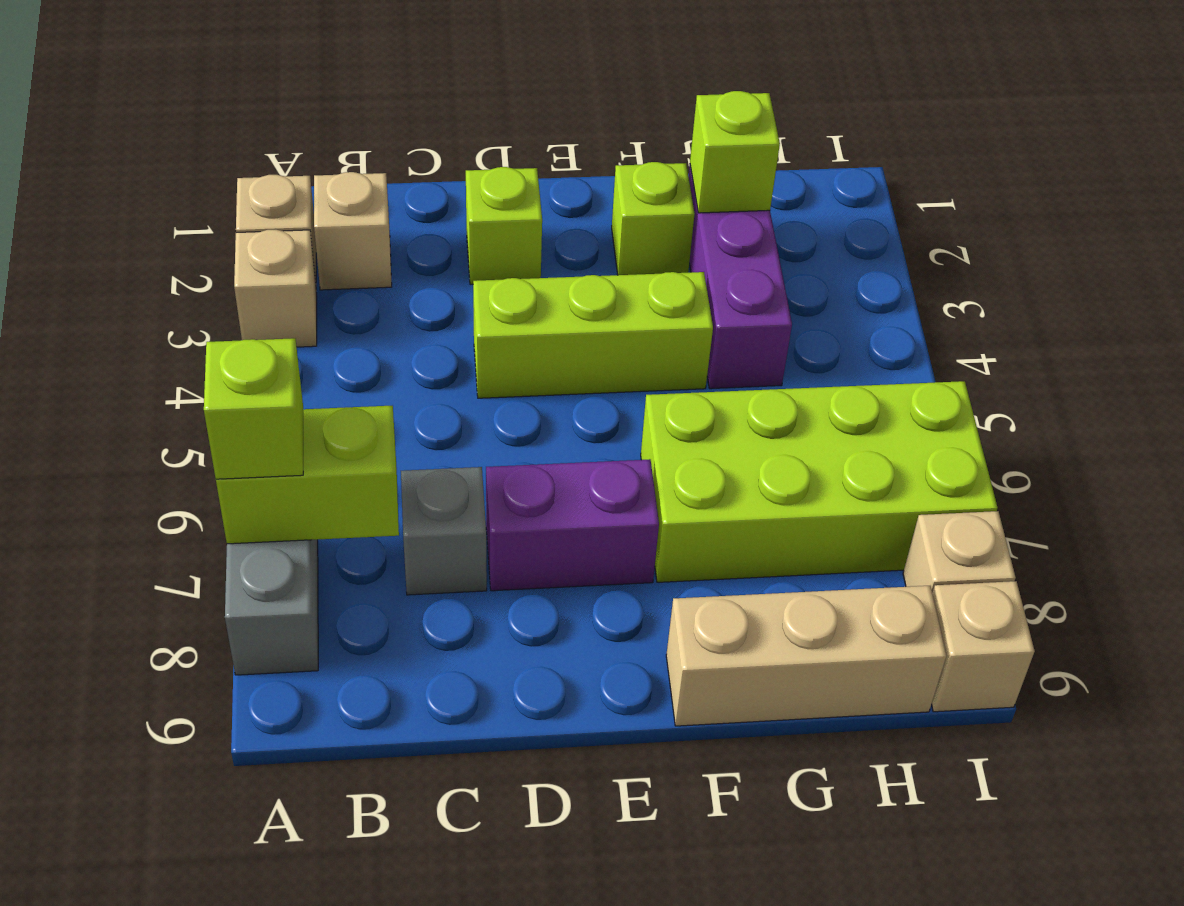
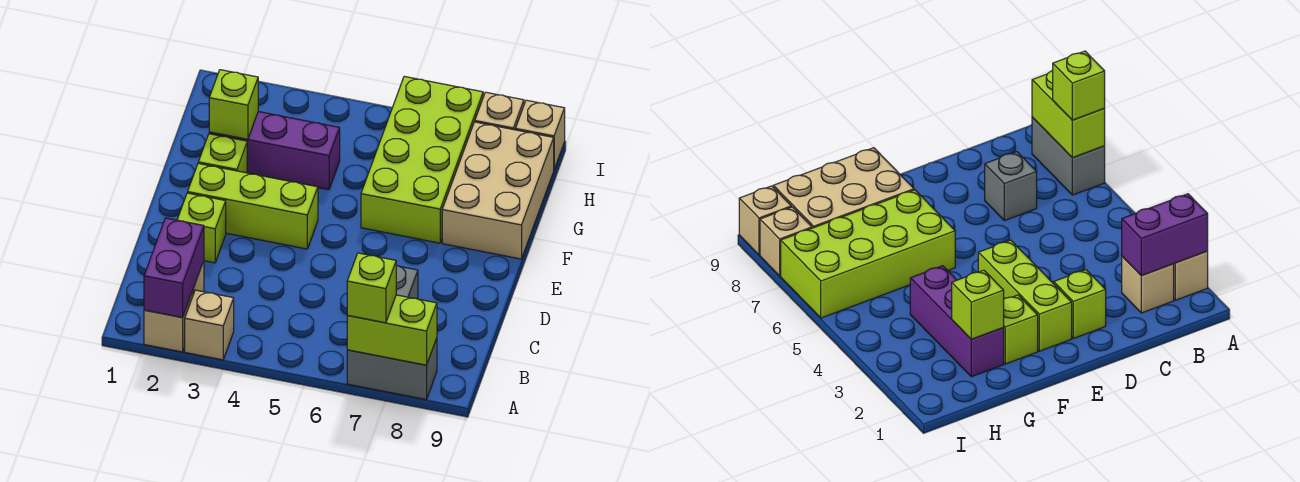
lime 1x2 brick [216,406,399,544] -> lime 1x2 brick turned to [347,295,437,365]
lime 1x3 brick [473,272,713,398] -> lime 1x3 brick turned to [188,163,318,249]
purple 1x2 brick [486,459,659,591] -> purple 1x2 brick moved to [144,218,204,318]
tan 1x3 brick [666,586,946,726] -> tan 2x3 brick [442,122,554,259]

